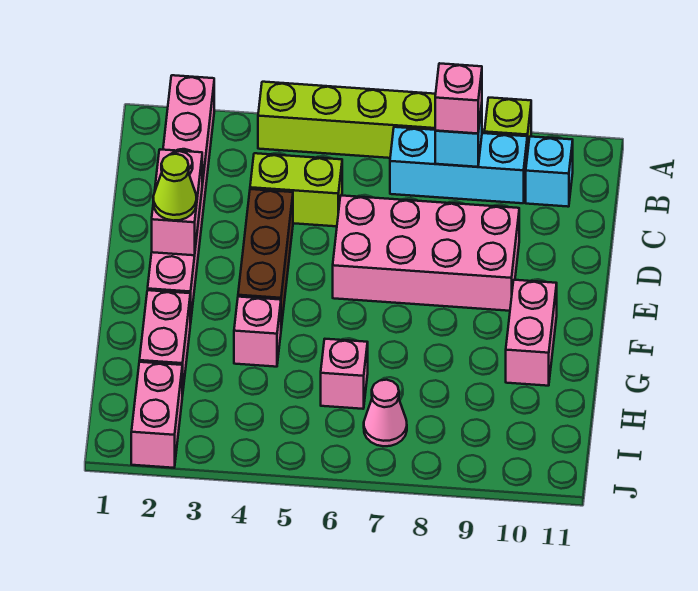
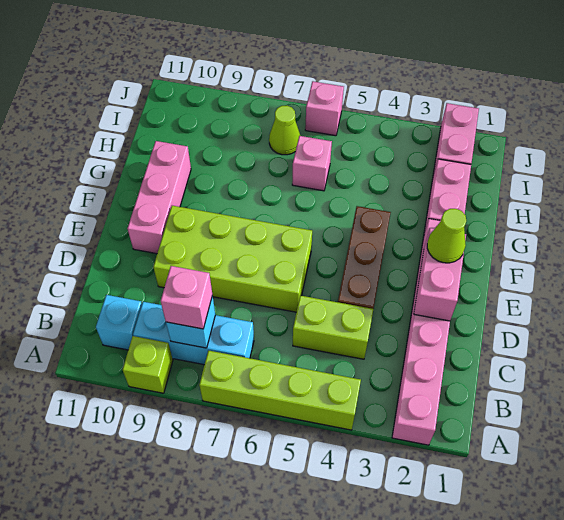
pink 2x4 brick [333,196,519,311] -> lime 2x4 brick [153,206,312,312]
pink 1x2 brick [506,280,557,386] -> pink 1x3 brick [127,141,191,254]
pink 1x1 brick [234,297,281,367] -> pink 1x1 brick moved to [305,81,344,136]
pink 1x1 cone [364,380,407,446] -> lime 1x1 cone [269,106,300,155]

